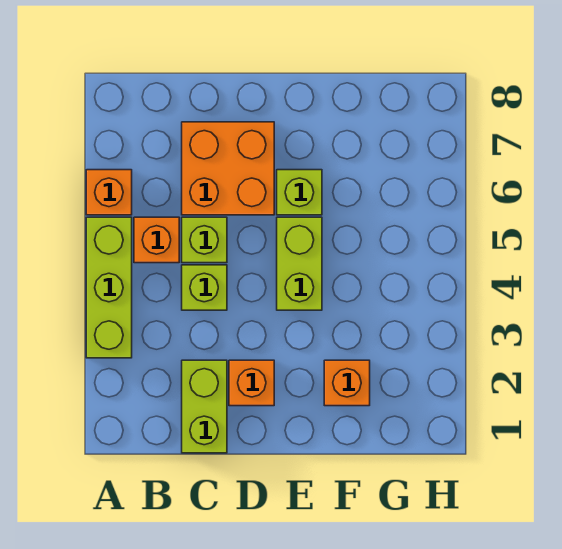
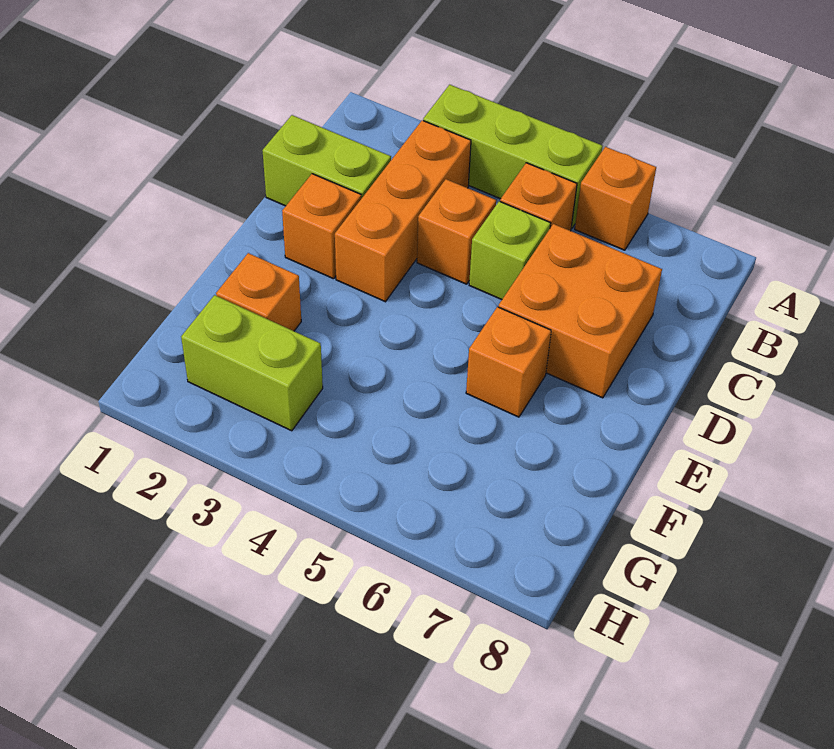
none -> orange 1x3 brick [335,120,471,302]
lime 1x1 brick [182,265,227,310] -> orange 1x1 brick [417,179,496,284]
lime 1x2 brick [277,217,322,310] -> lime 1x2 brick moved to [181,295,323,431]
lime 1x1 brick [277,170,322,215] -> orange 1x1 brick [466,307,551,417]

